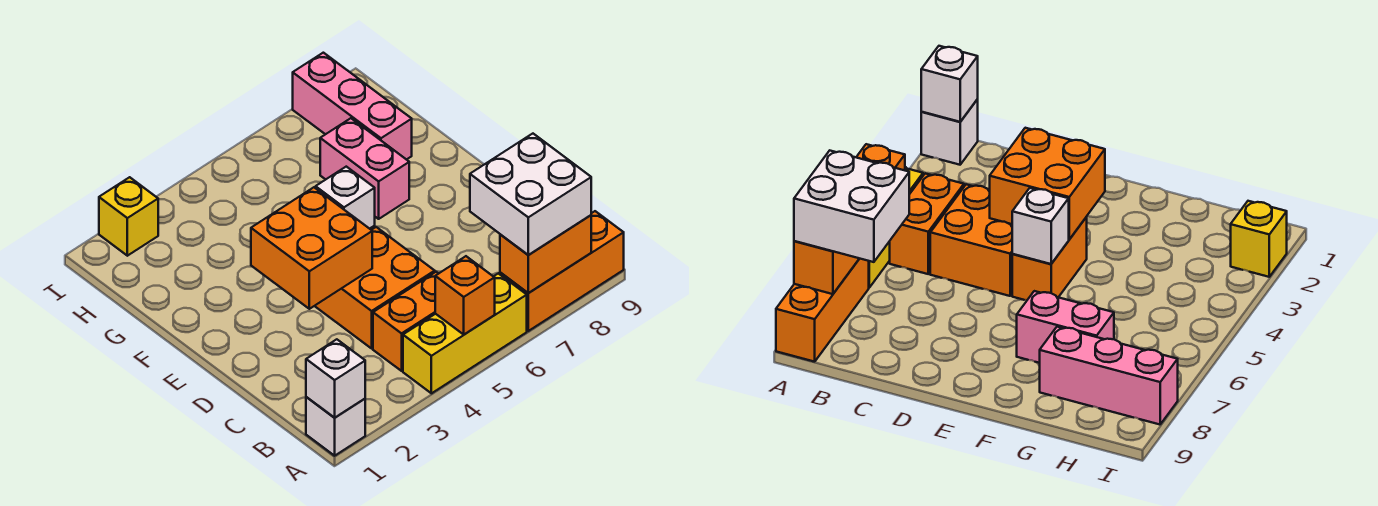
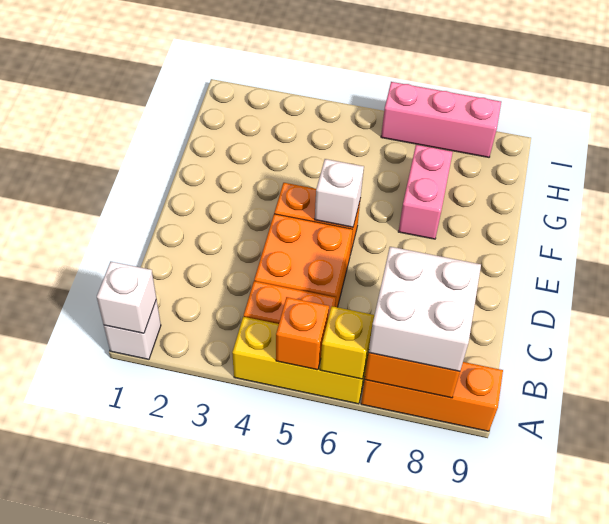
orange 2x2 brick [251,187,372,309] -> none
pink 1x3 brick [293,53,412,160] -> pink 1x3 brick turned to [381,82,501,157]
yellow 1x1 brick [99,177,158,256] -> yellow 1x1 brick moved to [320,306,374,379]

